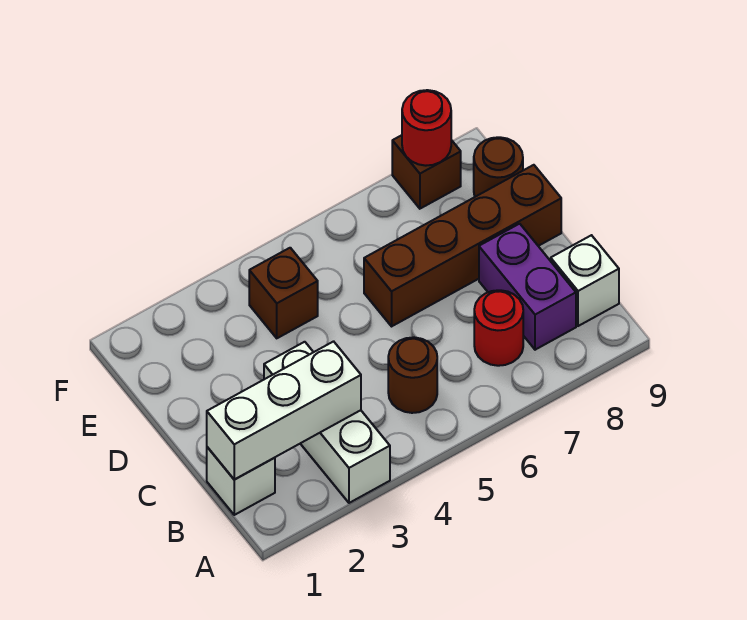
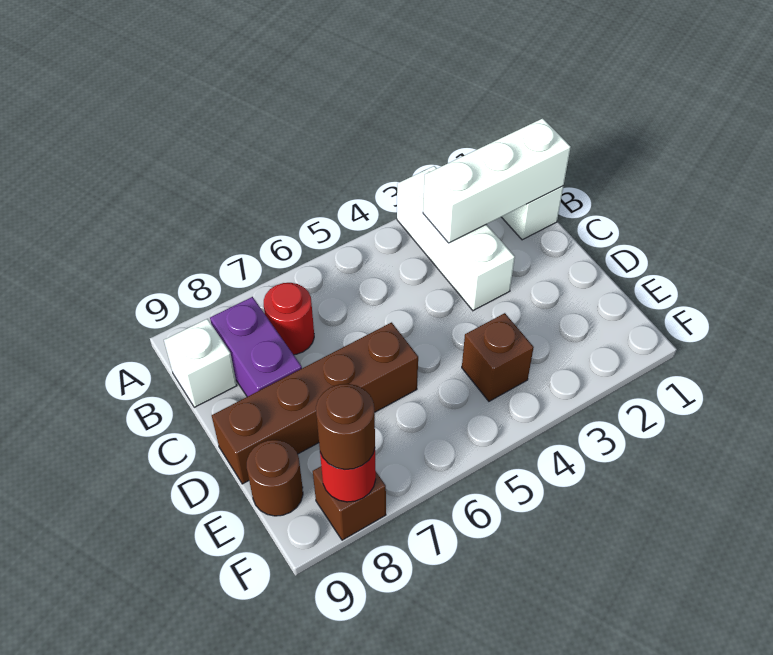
brown 1x1 round brick [388,337,437,413] -> brown 1x1 round brick moved to [316,384,375,470]

